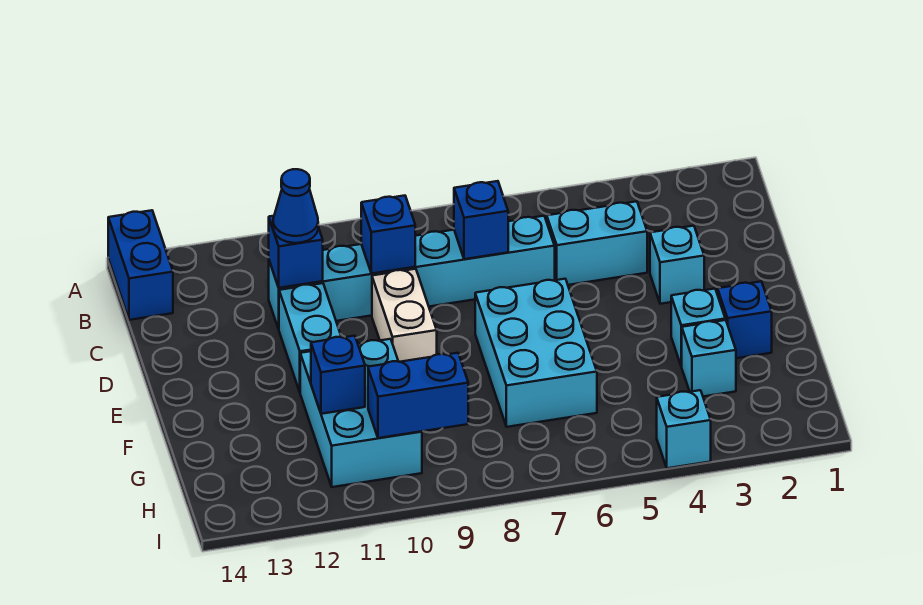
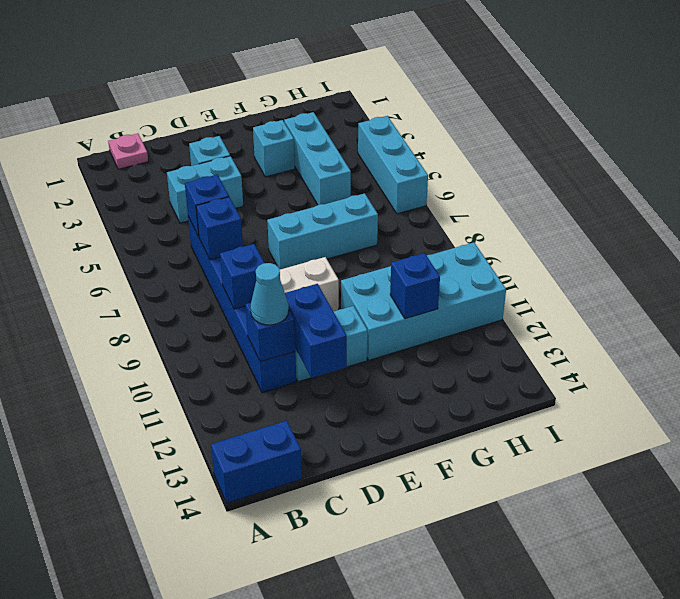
none -> pink 1x1 plate [108,134,148,169]
cyan 1x2 brick [547,201,647,285] -> cyan 1x2 brick turned to [167,156,243,223]
cyan 1x6 brick [269,216,555,329] -> blue 1x6 brick [188,217,296,393]
blue 1x1 cone [273,169,318,243] -> cyan 1x1 cone [250,263,289,325]
cyan 2x3 brick [475,279,597,427] -> cyan 1x3 brick [267,193,378,269]
blue 1x1 brick [718,282,772,358] -> blue 1x1 brick moved to [185,175,229,236]
cyan 2x3 brick [300,339,422,487] -> cyan 2x4 brick [341,242,506,360]
cyan 1x1 brick [681,320,736,396] -> cyan 1x3 brick [284,112,351,205]
blue 1x2 brick [368,353,468,438] -> blue 1x2 brick moved to [285,284,347,378]
cyan 1x1 brick [657,390,711,468] -> cyan 1x3 brick [358,116,428,214]

